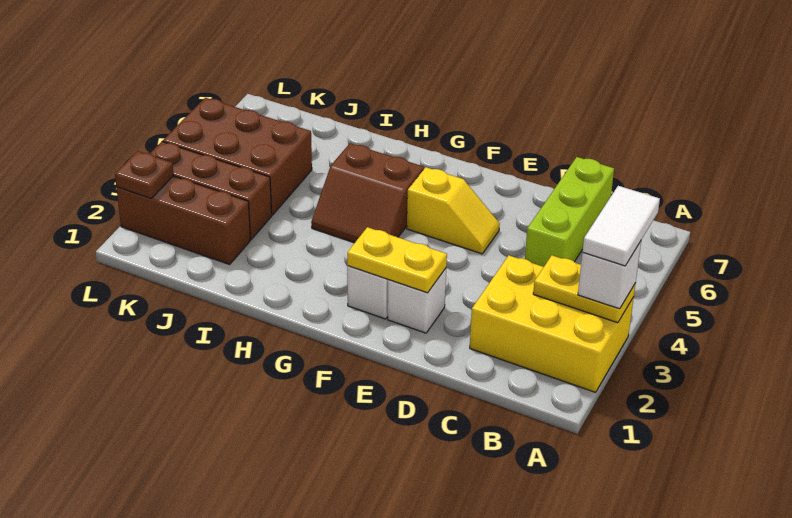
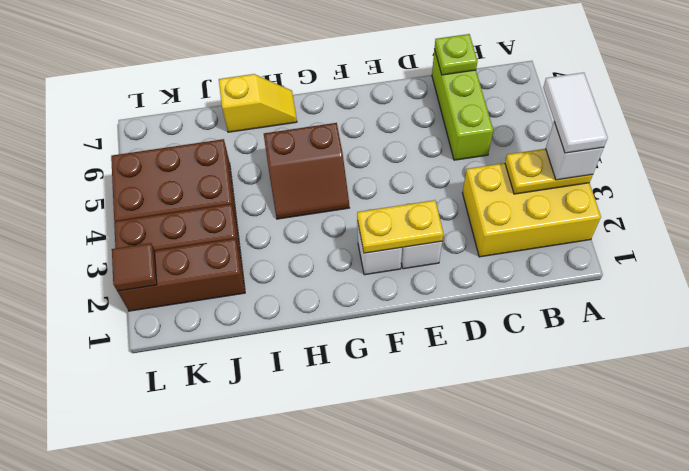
none -> lime 1x1 plate [435,34,477,75]
yellow 1x2 slope [407,167,500,254] -> yellow 1x2 slope moved to [219,74,297,132]
brown 1x1 plate [115,151,174,198] -> brown 1x1 tile [112,243,157,291]

